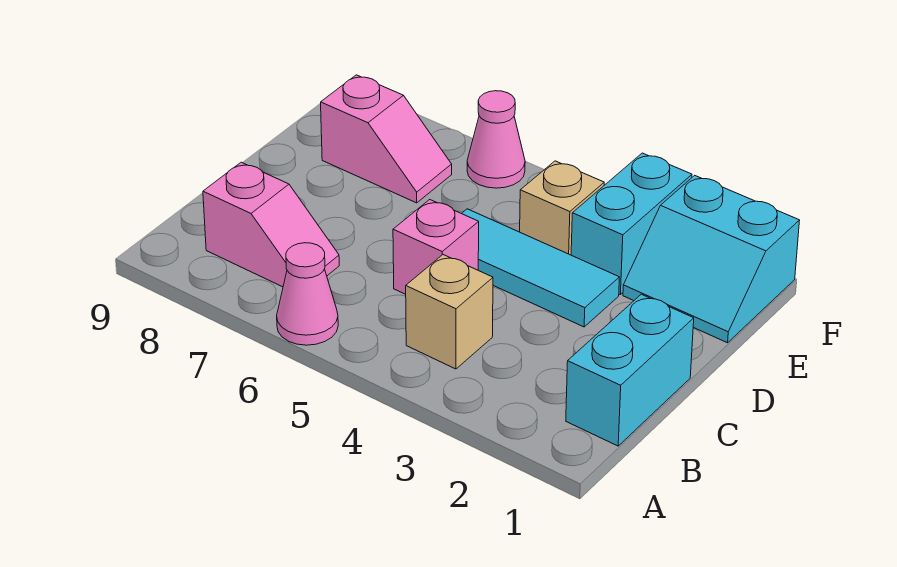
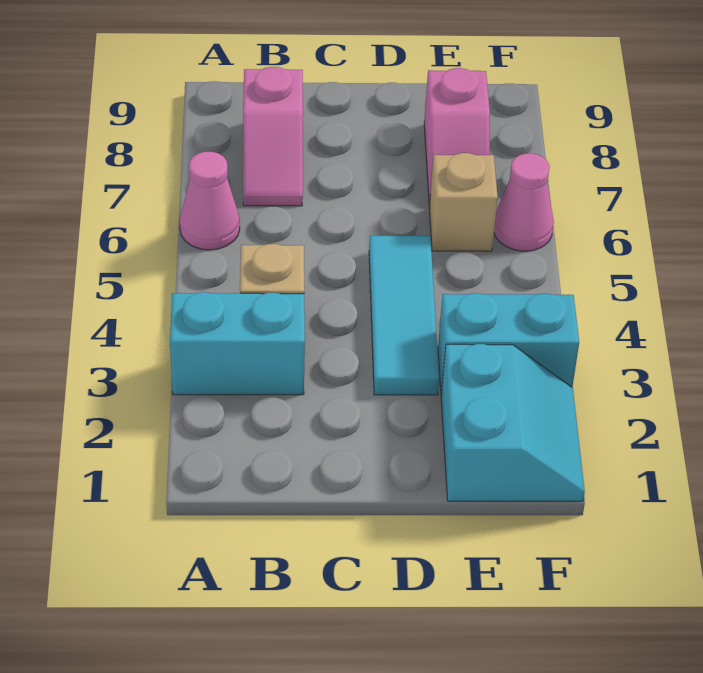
cyan 1x2 brick [566,294,694,446] -> cyan 1x2 brick moved to [170,292,305,395]
pink 1x1 brick [393,200,479,294] -> none
cyan 2x2 slope [623,175,800,343] -> cyan 2x2 slope turned to [441,344,585,501]
tan 1x1 brick [520,161,604,255] -> tan 1x1 brick moved to [429,153,498,251]

